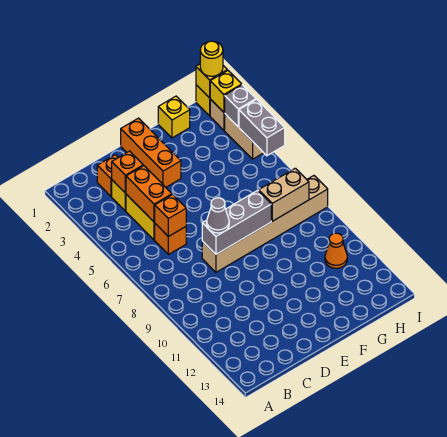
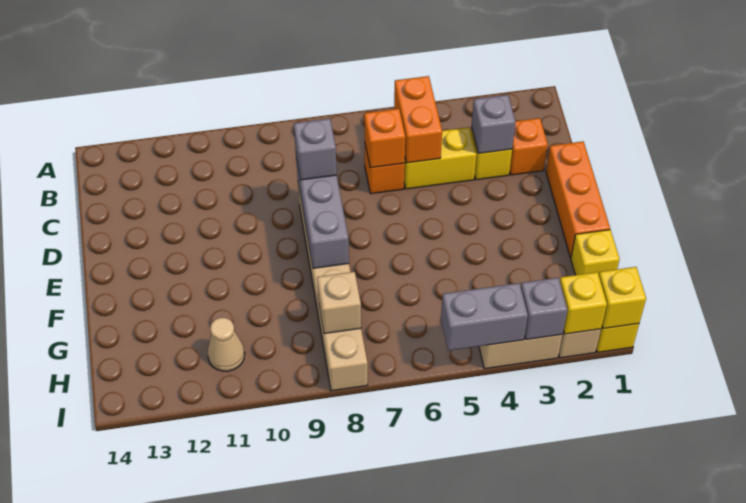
orange 1x1 brick [112,151,143,193] -> grey 1x1 brick [471,95,516,153]
orange 1x2 brick [126,166,172,222] -> orange 1x2 brick turned to [394,76,442,163]
grey 1x1 cone [207,198,229,233] -> grey 1x1 brick [294,119,337,180]
orange 1x3 brick [121,118,181,187] -> orange 1x3 brick turned to [546,141,610,257]
tan 1x2 brick [259,168,309,221] -> tan 1x1 brick [317,272,361,334]
orange 1x1 cone [325,233,347,268] -> tan 1x1 cone [207,318,245,371]
yellow 1x1 round brick [200,41,223,76] -> none

